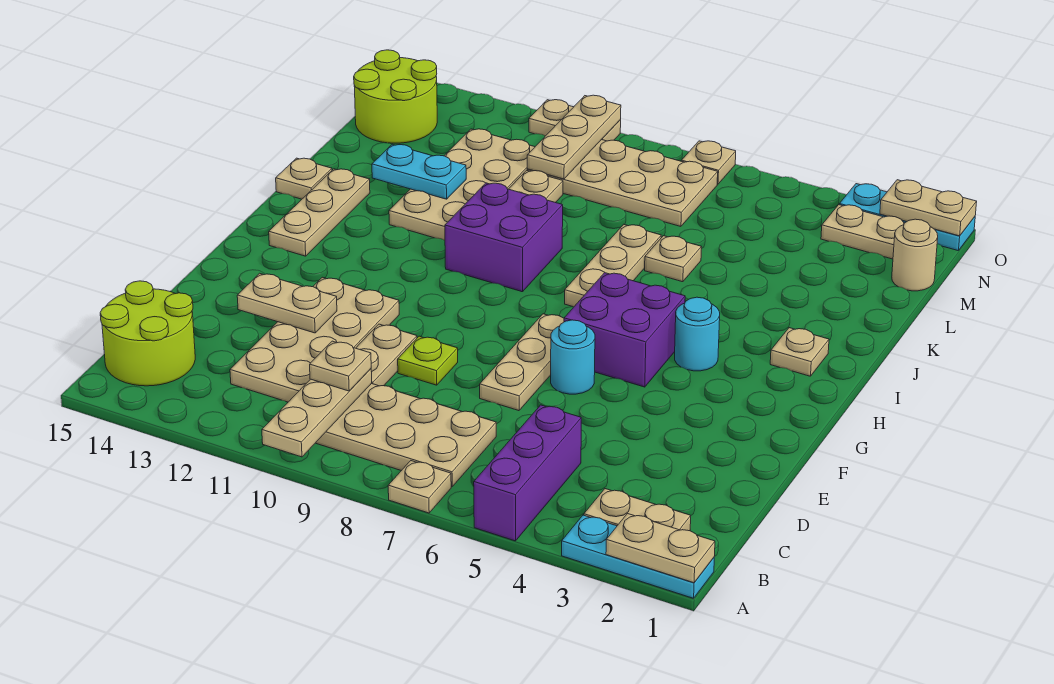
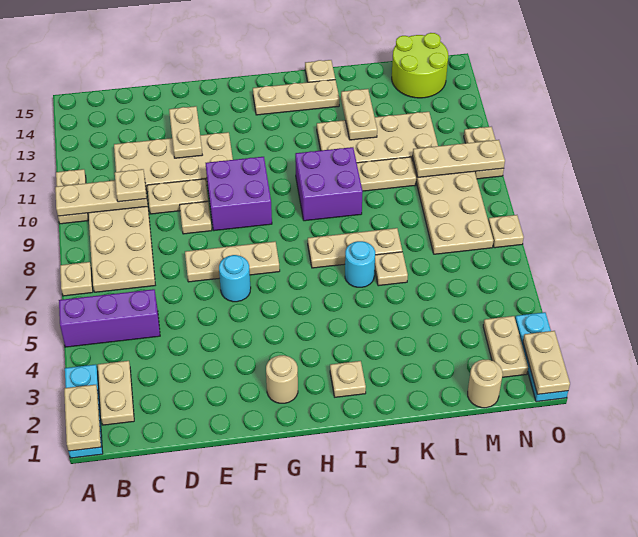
none -> tan 1x2 plate [56,169,88,224]
lime 2x2 round brick [100,281,195,386] -> none
lime 1x1 plate [398,336,458,385] -> tan 1x1 plate [180,201,212,234]
none -> tan 1x1 round brick [266,355,298,403]
purple 2x2 brick [564,273,685,387] -> purple 2x2 brick moved to [206,157,272,231]
cyan 1x1 round brick [675,297,720,371] -> cyan 1x1 round brick moved to [345,241,375,287]
cyan 1x2 plate [372,144,466,199] -> tan 1x2 plate [341,89,377,140]

